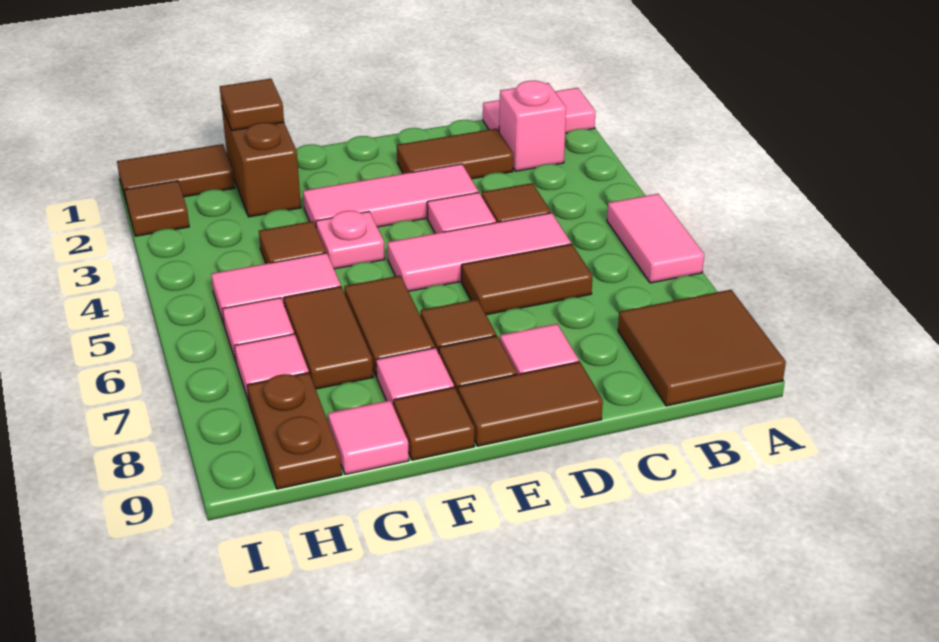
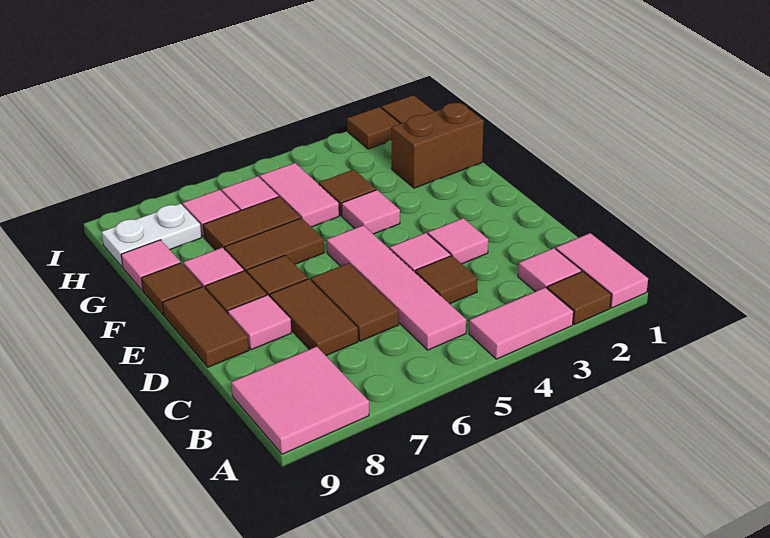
pink 1x2 tile [607,194,704,283] -> pink 1x2 tile moved to [469,287,574,359]
brown 2x2 tile [618,290,786,406] -> pink 2x2 tile [231,346,369,454]
pink 1x1 brick [499,81,566,171] -> pink 1x1 tile [518,248,581,292]
brown 1x2 tile [397,128,513,179] -> brown 1x2 tile moved to [270,279,358,355]
pink 1x3 tile [387,213,571,291] -> pink 1x4 tile [327,225,466,350]
pink 1x3 tile [303,164,478,227] -> pink 1x1 tile [428,218,488,264]
pink 1x1 plate [316,211,385,269] -> pink 1x1 tile [342,190,400,234]
brown 1x1 tile [220,79,284,131] -> brown 1x1 tile moved to [547,271,611,325]
brown 1x2 plate [247,373,342,489] -> white 1x2 plate [102,203,201,267]

